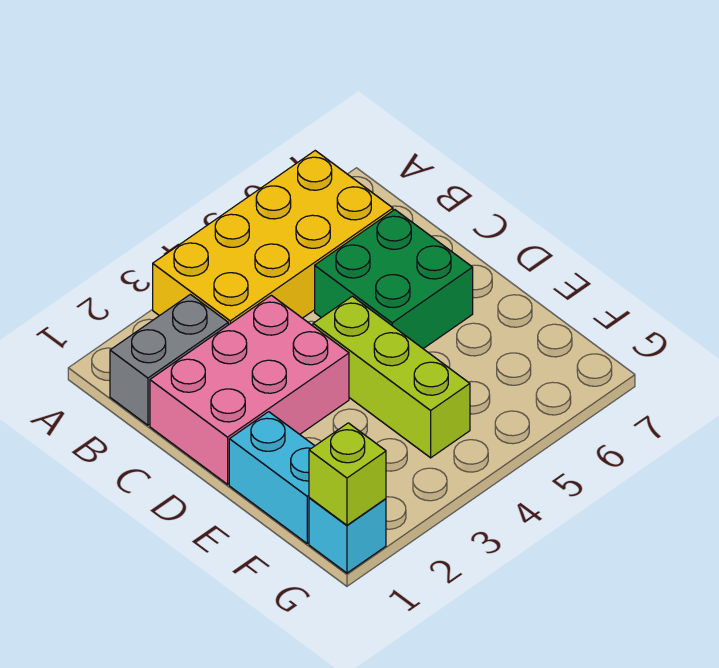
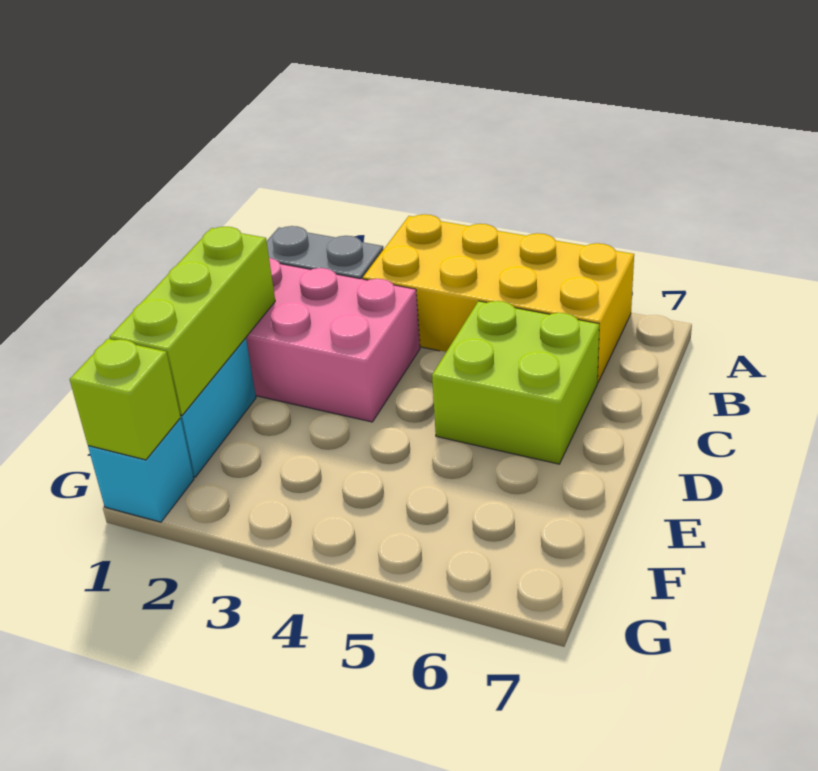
green 2x2 brick [315,210,473,349] -> lime 2x2 brick [432,301,599,464]
lime 1x3 brick [313,296,470,458] -> lime 1x3 brick moved to [110,227,275,415]

